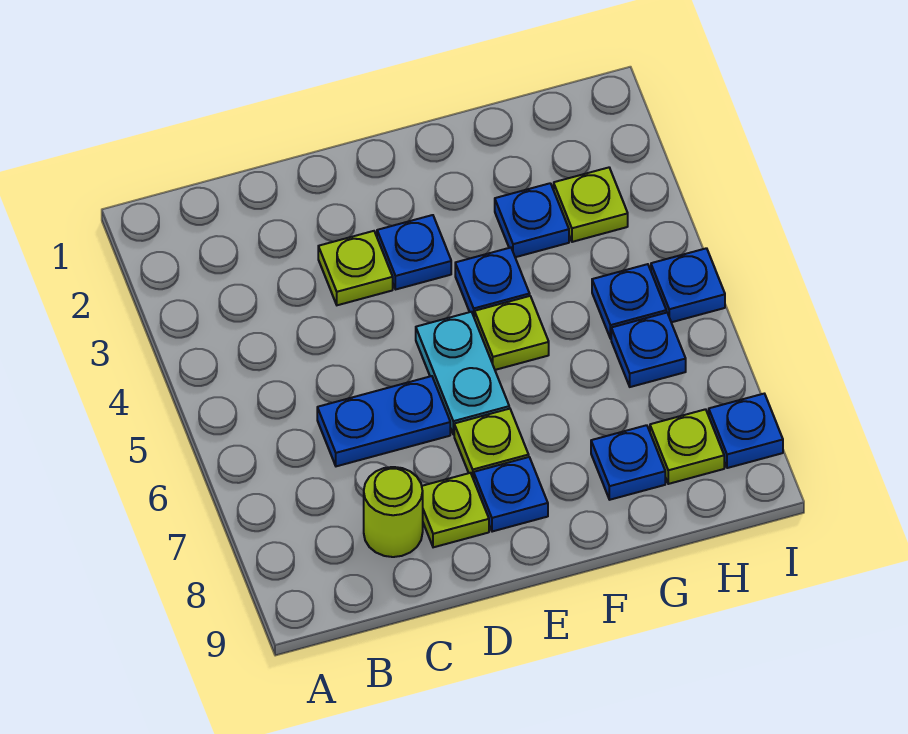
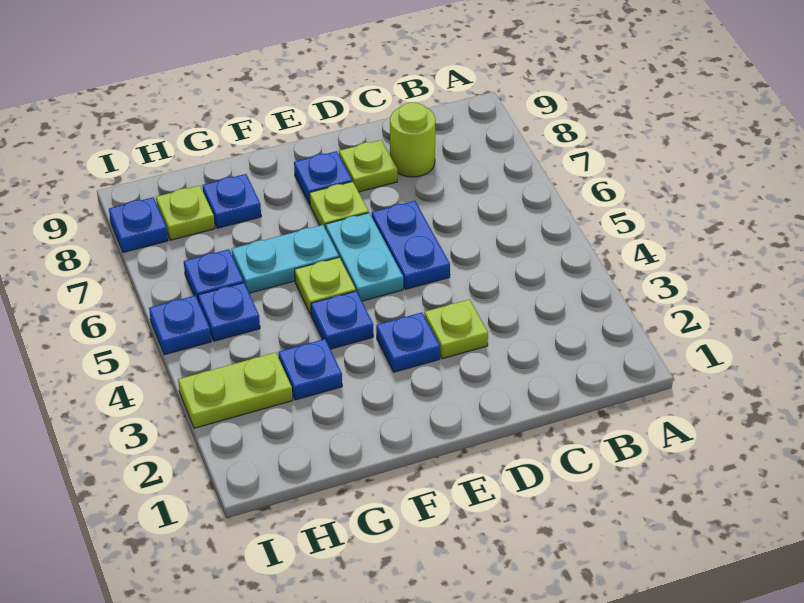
blue 1x2 plate [317,376,450,466] -> blue 1x2 plate turned to [372,201,450,289]
none -> cyan 1x2 plate [232,225,339,293]
lime 1x1 plate [554,168,628,242] -> lime 1x2 plate [178,352,293,428]

